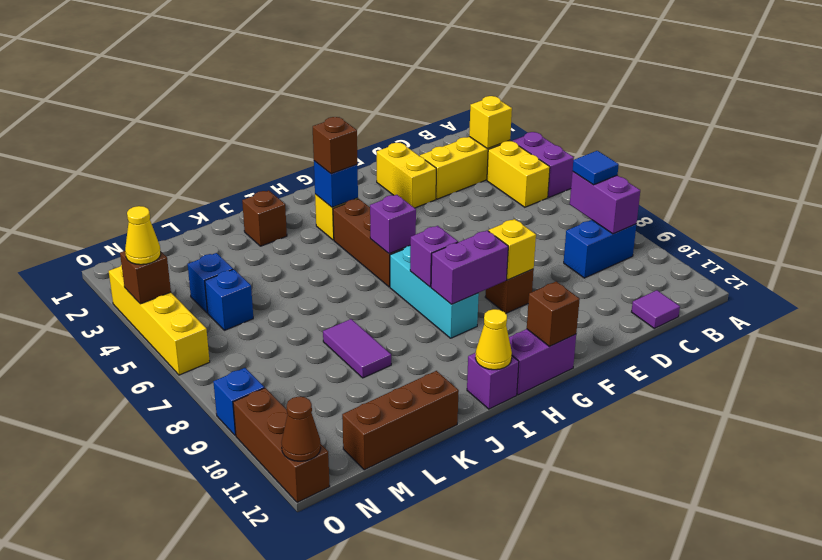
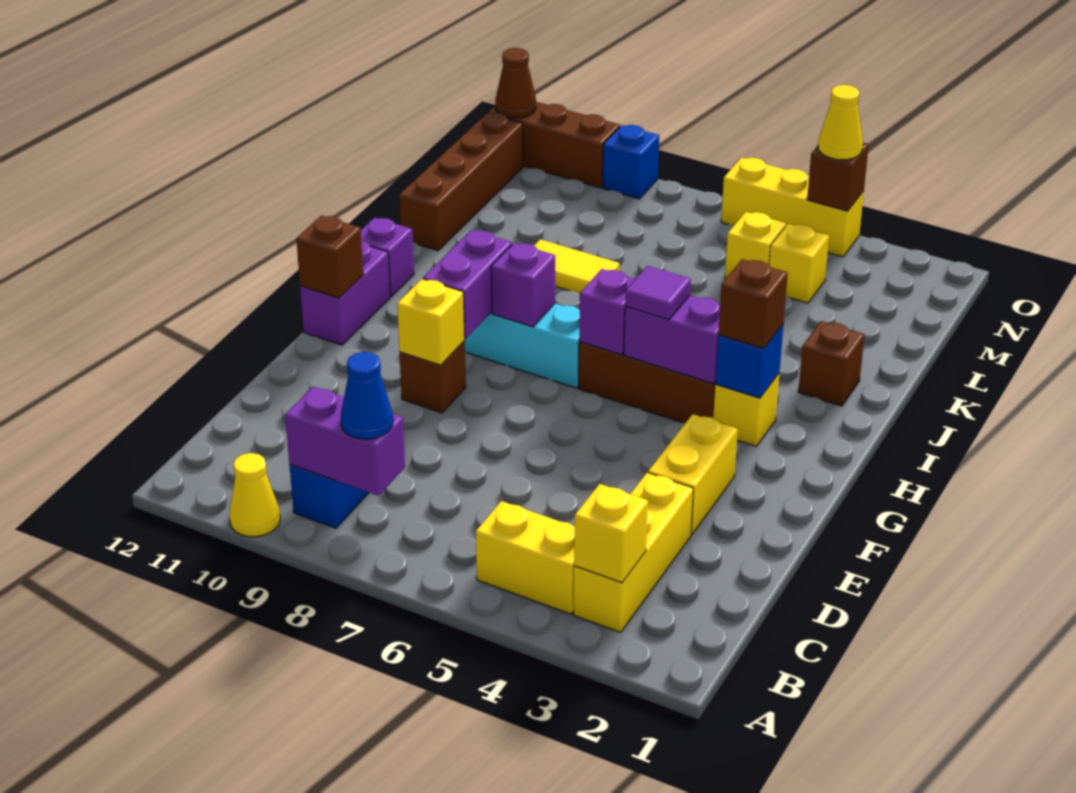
purple 1x2 brick [513,132,574,197] -> purple 1x2 brick moved to [624,295,720,383]
blue 1x1 tile [572,151,619,185] -> blue 1x1 cone [341,352,393,439]
purple 1x1 tile [632,290,680,328] -> purple 1x1 tile moved to [625,266,691,320]
yellow 1x2 brick [377,143,436,208] -> yellow 1x2 brick turned to [648,414,738,535]
yellow 1x1 cone [476,309,512,370] -> yellow 1x1 cone moved to [229,453,280,537]
purple 1x2 tile [323,319,391,378] -> yellow 1x2 tile [534,239,620,294]
brown 1x3 brick [342,371,459,470] -> brown 1x4 brick [399,113,523,250]
blue 1x1 brick [188,253,233,313] -> yellow 1x1 brick [769,224,829,303]
blue 1x1 brick [205,269,253,330] -> yellow 1x1 brick [725,212,786,279]
yellow 1x4 brick [109,265,210,375] -> yellow 1x3 brick [721,158,864,257]

